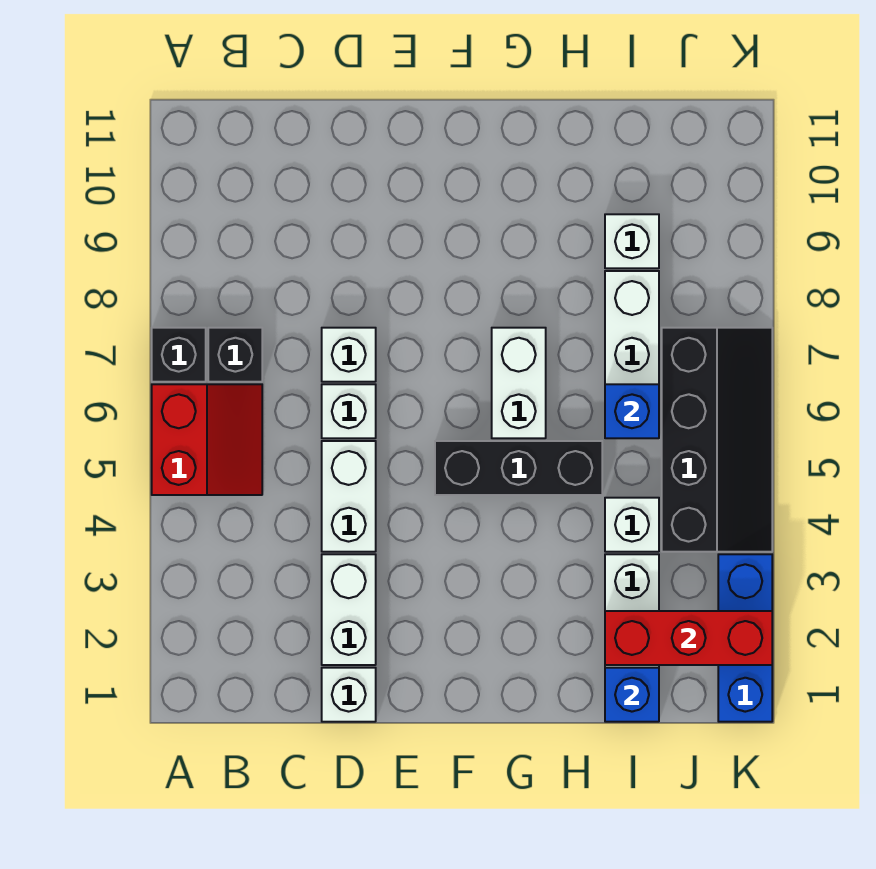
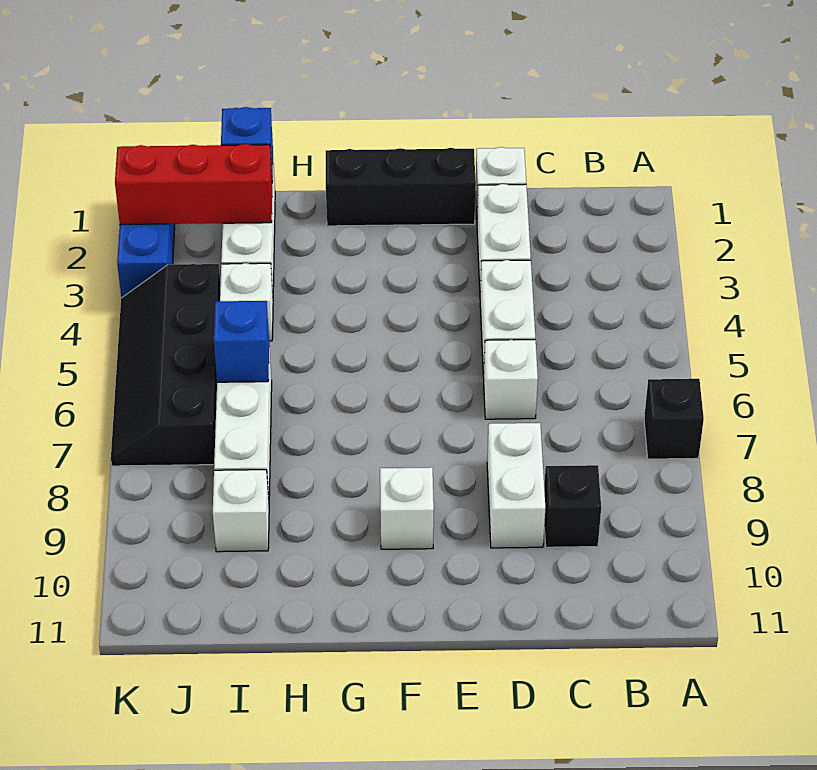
red 2x2 slope [152,384,262,495] -> none
black 1x1 brick [208,328,262,382] -> black 1x1 brick moved to [544,465,601,547]
white 1x1 brick [322,328,376,382] -> white 1x1 brick moved to [380,467,434,549]
black 1x3 brick [435,441,602,495] -> black 1x3 brick moved to [326,148,476,226]
white 1x2 brick [492,328,546,438] -> white 1x2 brick moved to [487,423,545,548]

